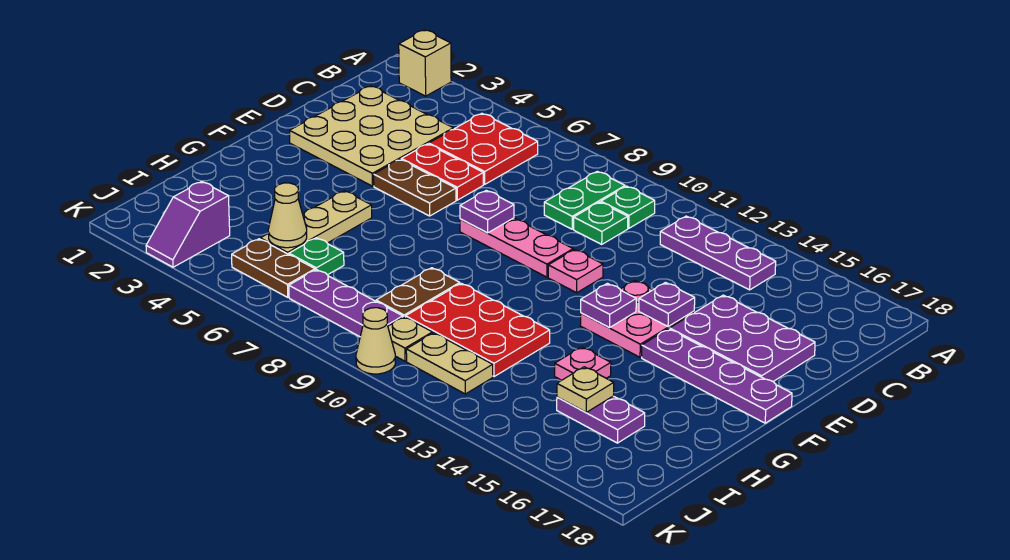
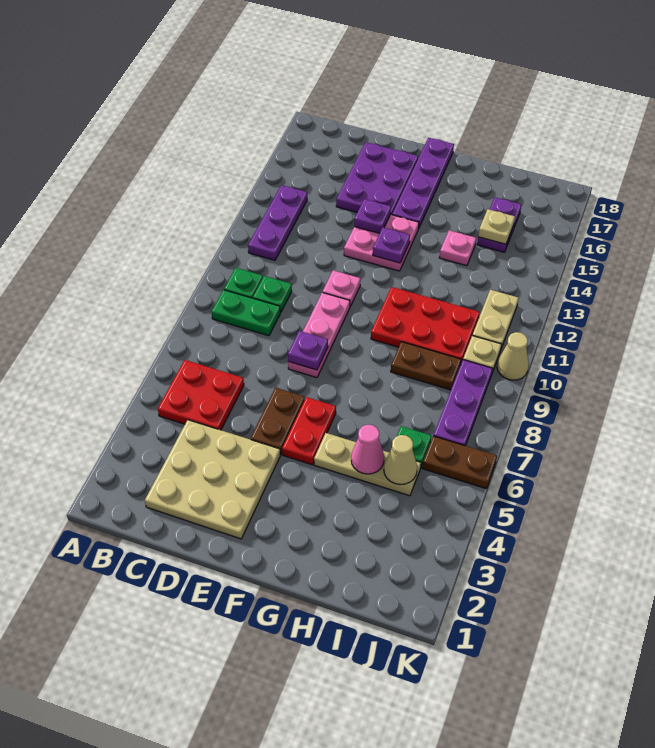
tan 1x1 brick [399,30,451,96] -> none
red 1x2 plate [401,144,483,200] -> red 1x2 plate moved to [282,397,336,465]
none -> pink 1x1 cone [351,425,384,474]
red 2x3 plate [406,283,550,377] -> red 2x3 plate turned to [371,287,480,363]
purple 1x2 slope [146,181,230,267] -> none
brown 1x2 plate [232,239,315,297] -> brown 1x2 plate turned to [422,436,497,489]

